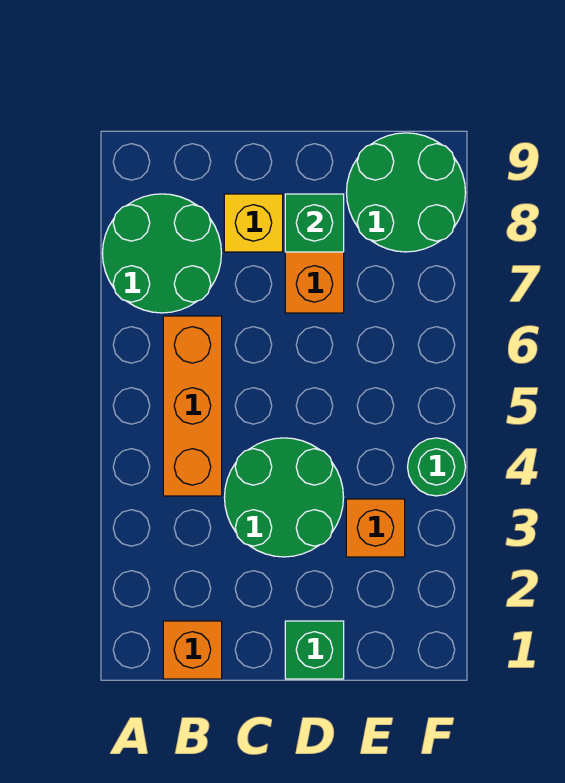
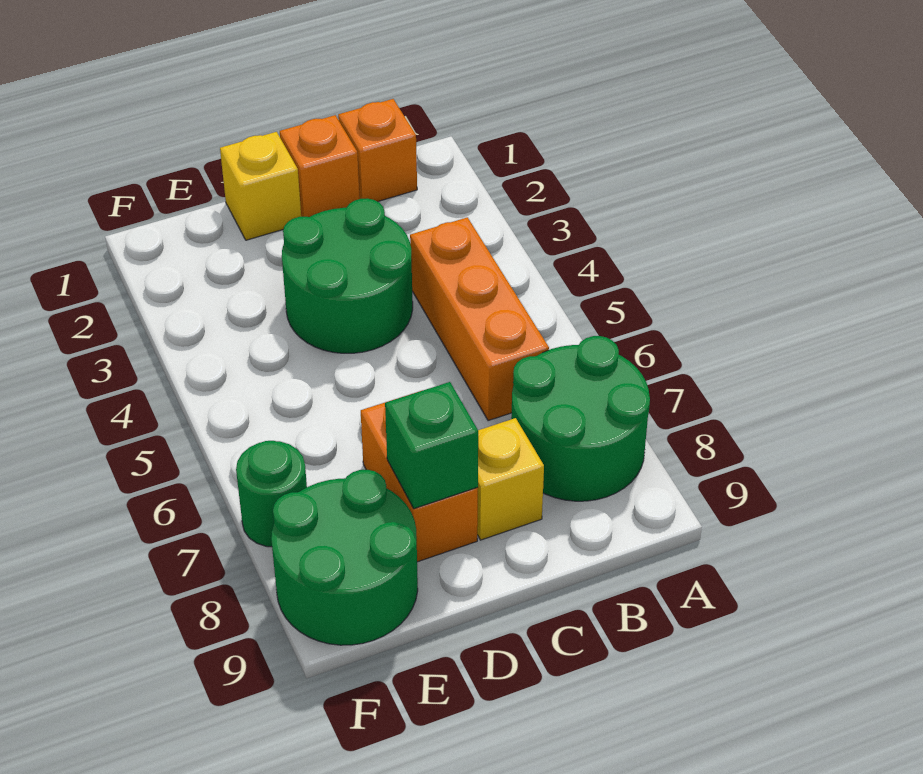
green 1x1 brick [285,621,344,679] -> yellow 1x1 brick [220,132,301,240]
orange 1x1 brick [346,499,405,557] -> orange 1x1 brick moved to [280,115,360,217]
green 1x1 round brick [408,438,465,496] -> green 1x1 round brick moved to [236,441,307,547]

